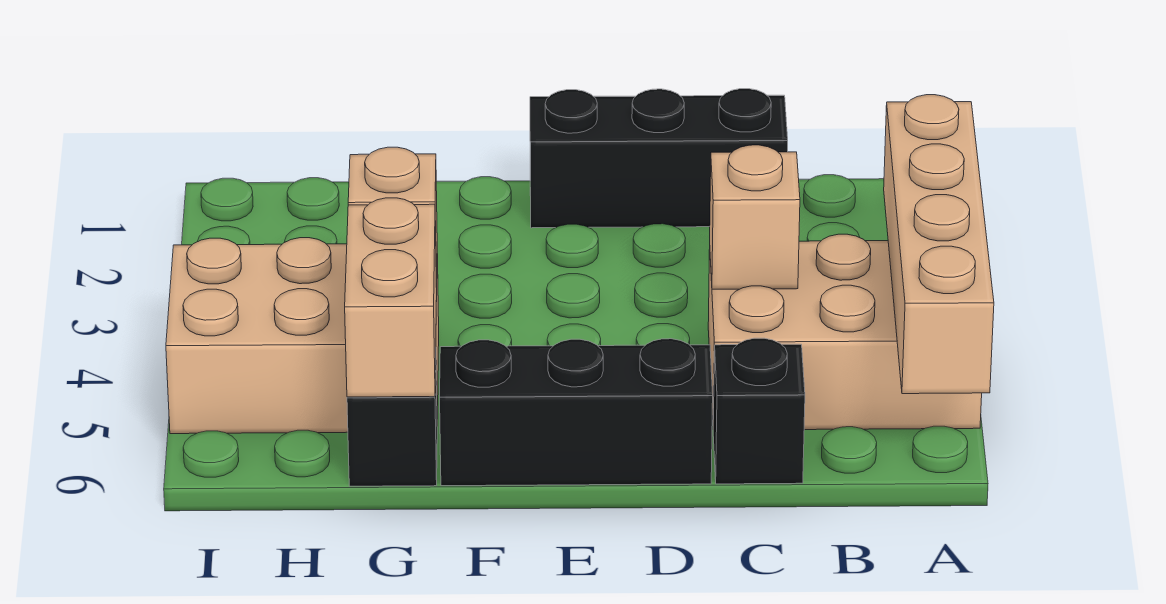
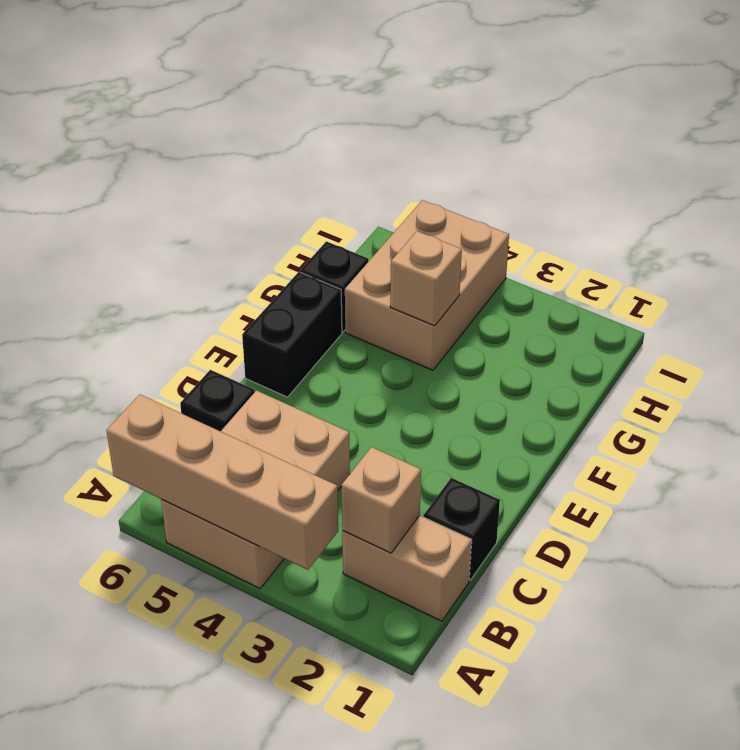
black 1x3 brick [530,89,788,228] -> black 1x1 brick [424,478,500,580]
tan 1x1 brick [710,145,800,289] -> tan 1x1 brick moved to [342,447,421,553]
black 1x3 brick [440,339,713,486] -> black 1x2 brick [242,272,342,397]
tan 1x2 brick [345,198,437,397] -> tan 1x2 brick moved to [342,516,472,621]

